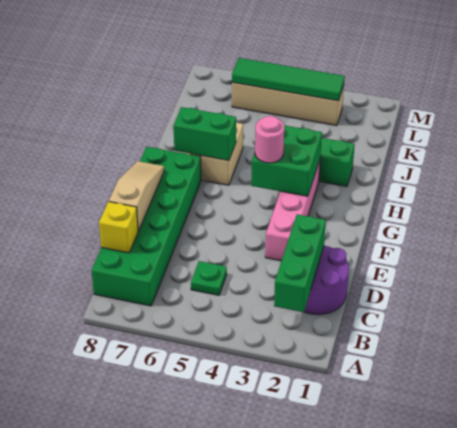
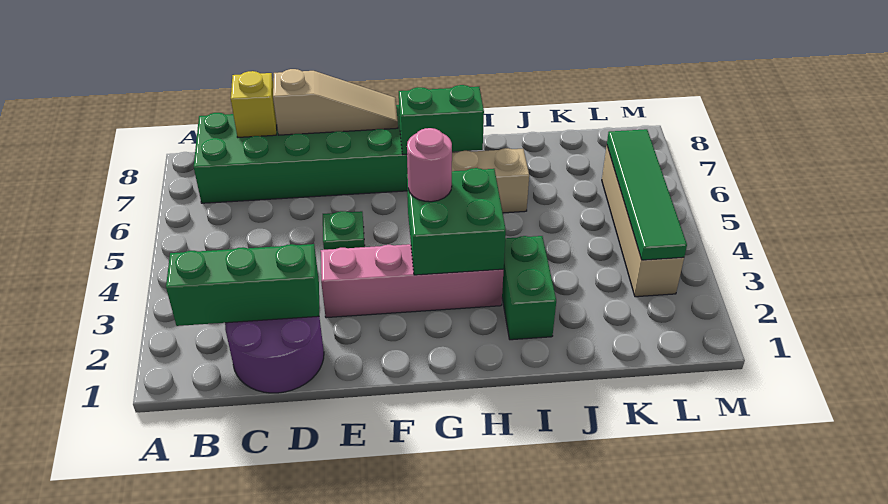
green 1x1 plate [191,261,227,295] -> green 1x1 plate moved to [323,211,365,250]
green 1x2 brick [173,107,236,161] -> green 1x2 brick turned to [399,85,484,154]

